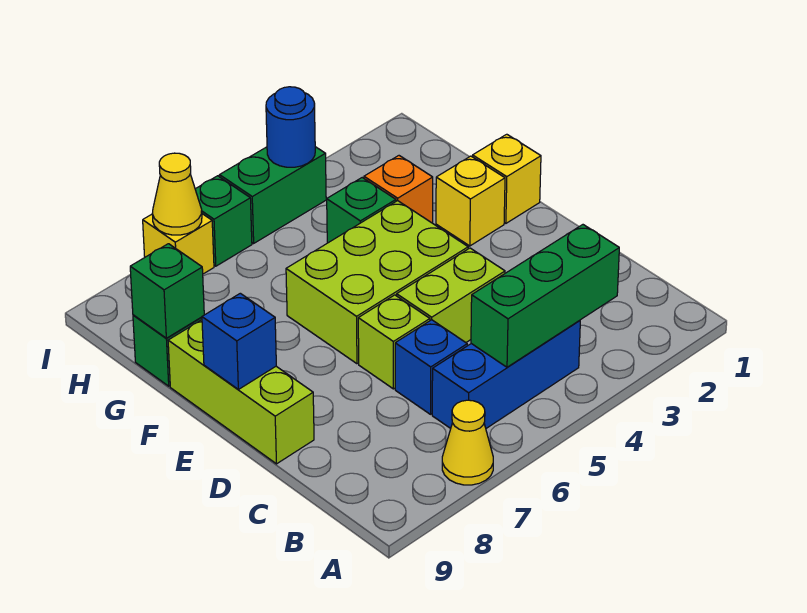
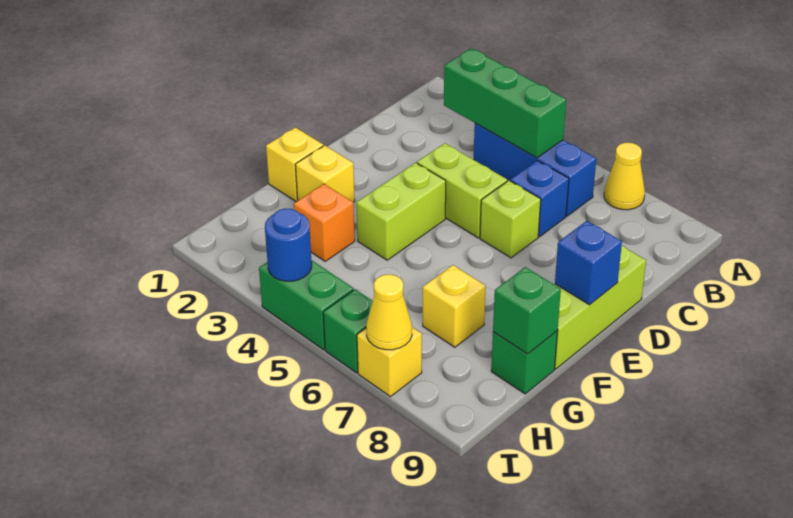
lime 2x3 brick [286,201,468,364] -> lime 1x2 brick [356,163,446,260]
green 1x1 brick [327,178,396,243] -> none
none -> yellow 1x1 brick [423,265,486,347]

